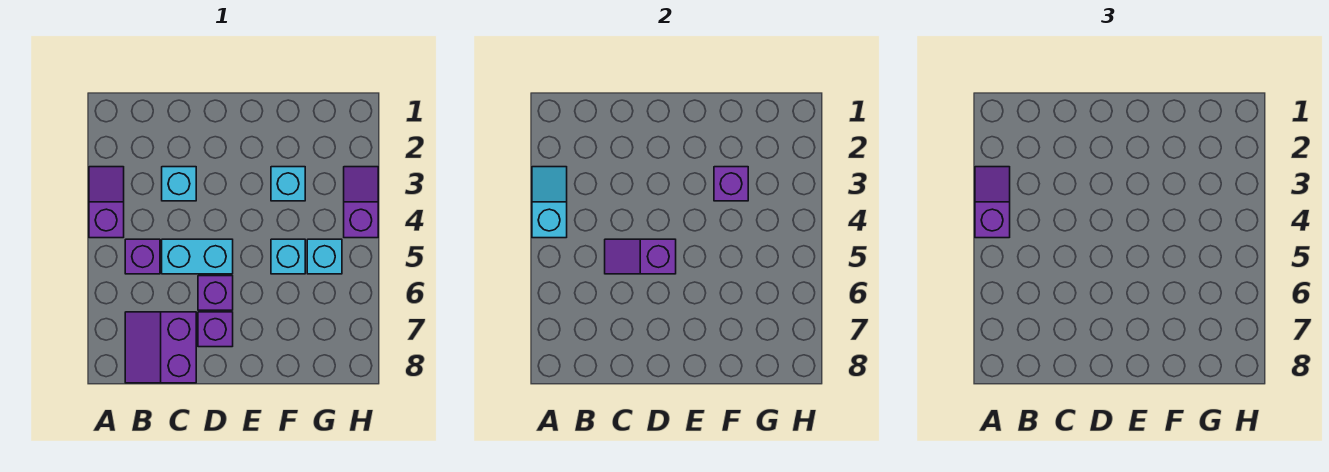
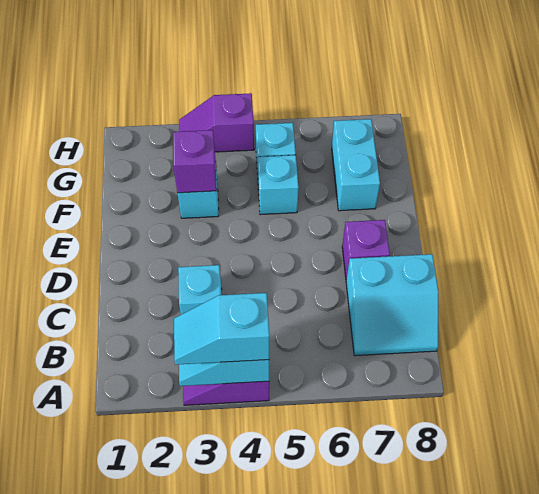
purple 1x2 slope [975,167,1010,238] -> cyan 1x2 slope [174,293,269,365]
purple 1x1 brick [125,239,160,274] -> none
purple 2x2 slope [125,312,196,383] -> cyan 2x2 slope [346,254,438,356]
cyan 1x2 brick [162,239,233,274] -> cyan 1x2 brick moved to [332,119,380,211]
purple 1x2 slope [605,239,676,274] -> none
purple 1x1 brick [198,276,233,310] -> none

